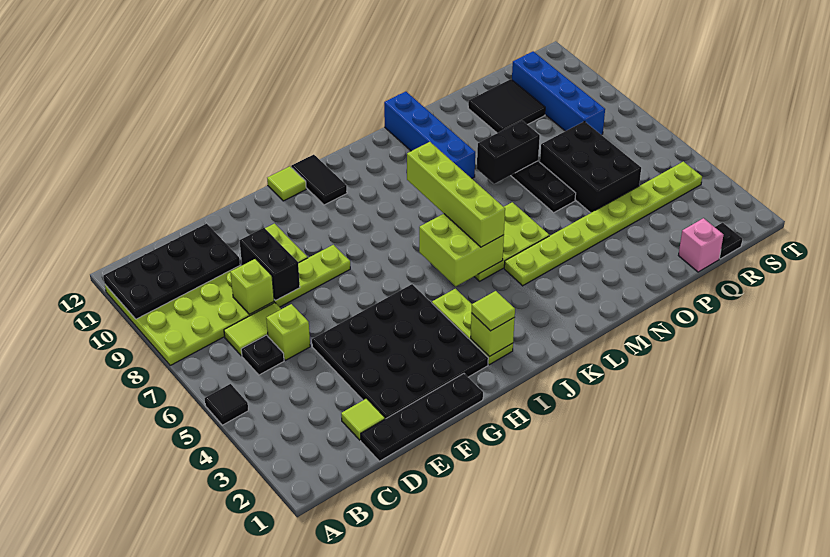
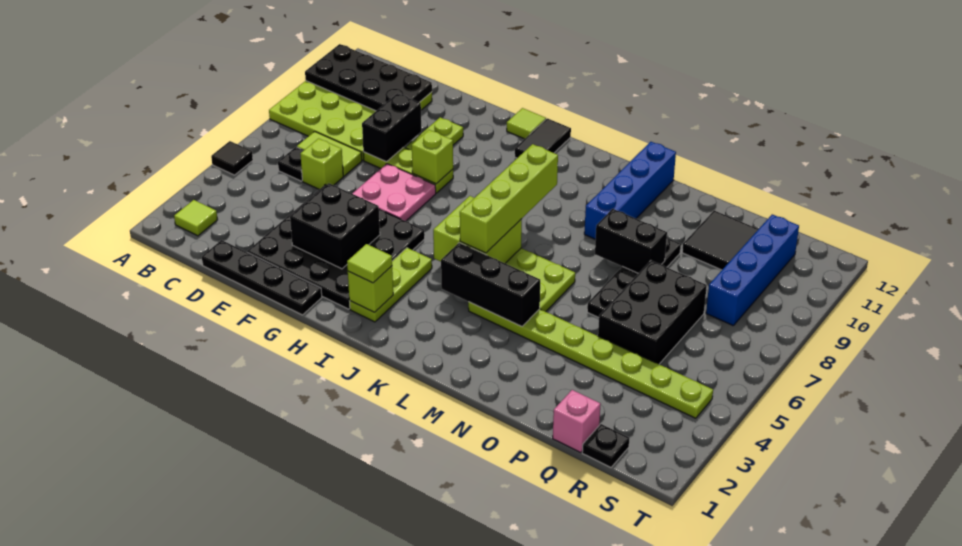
lime 1x1 tile [341,399,385,440] -> lime 1x1 tile moved to [174,200,218,236]
lime 1x1 brick [230,259,274,314] -> lime 1x1 brick moved to [412,130,453,184]
none -> black 2x2 brick [290,183,380,269]
none -> pink 2x2 plate [352,164,436,221]
none -> black 1x3 brick [441,243,540,327]

